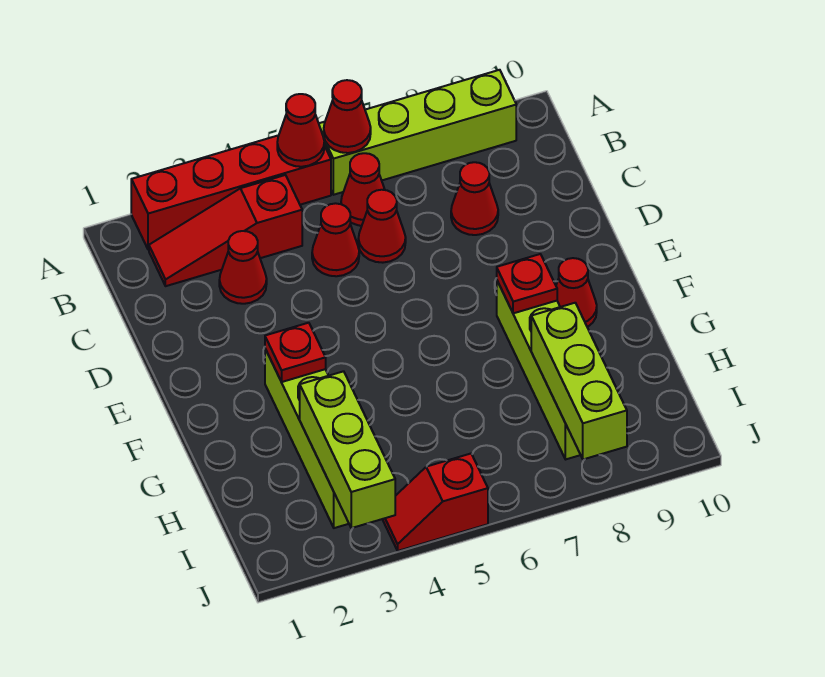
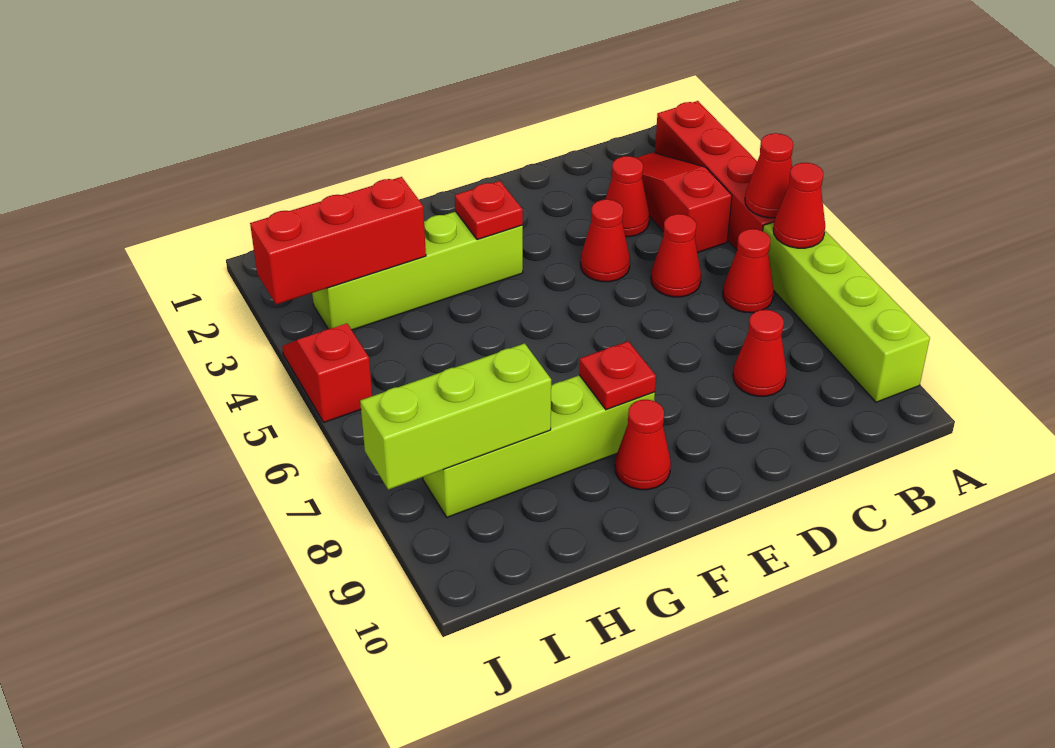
red 1x1 cone [358,190,406,263] -> red 1x1 cone moved to [581,199,630,282]
lime 1x3 brick [300,371,395,528] -> red 1x3 brick [250,177,426,304]

